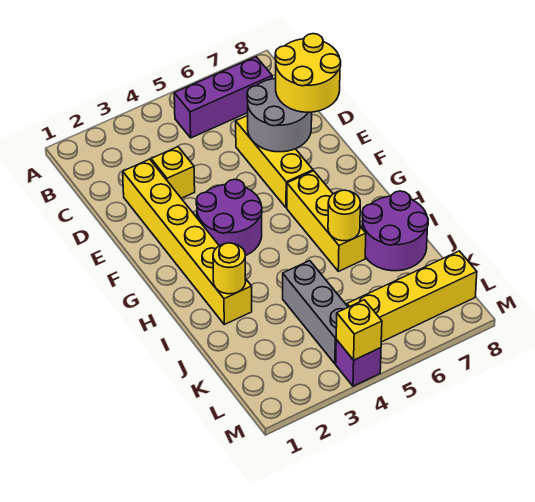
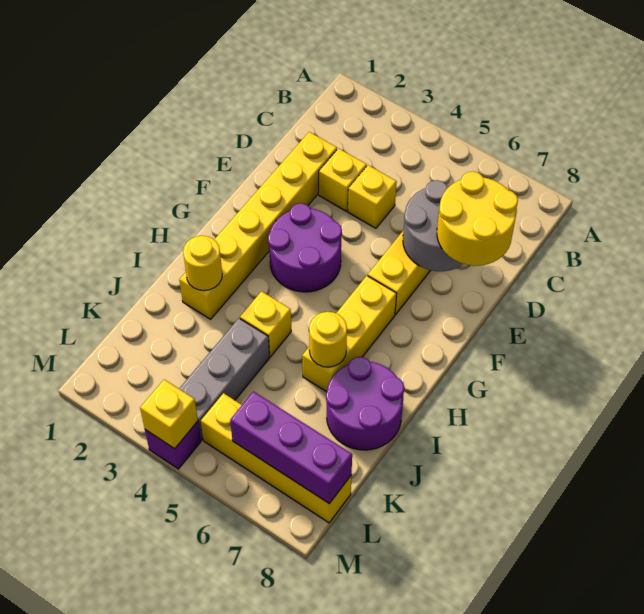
purple 1x3 brick [174,57,272,138] -> purple 1x3 brick moved to [230,391,352,504]
none -> yellow 1x1 brick [348,165,397,228]
none -> yellow 1x1 brick [240,291,291,357]

